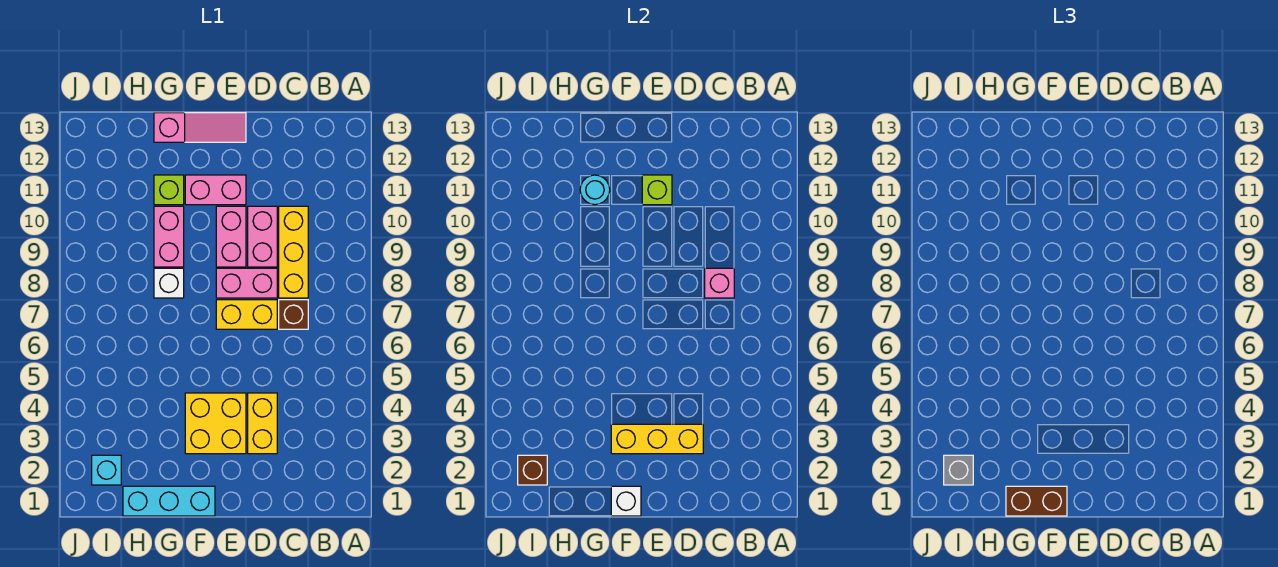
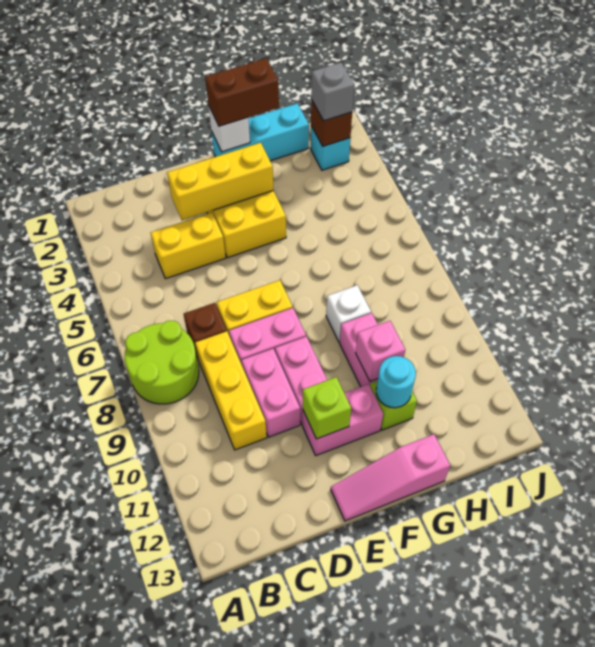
none -> lime 2x2 round brick [125,320,199,404]
pink 1x1 brick [705,268,734,298] -> pink 1x1 brick moved to [356,321,405,381]
yellow 1x2 brick [248,393,277,454] -> yellow 1x2 brick turned to [151,212,226,279]

